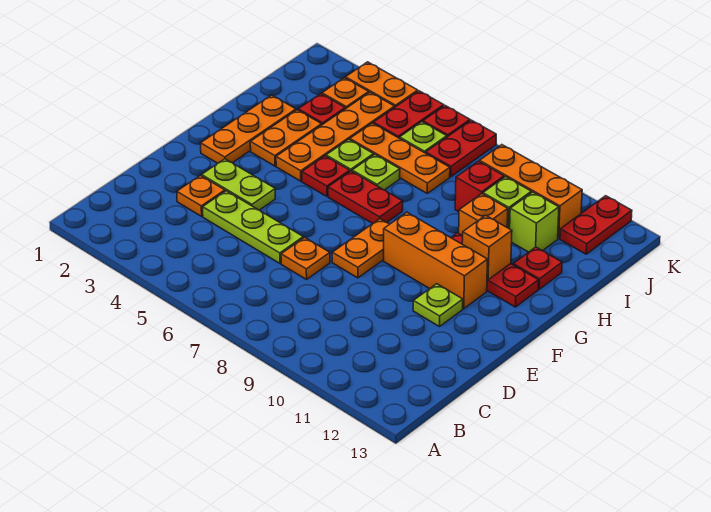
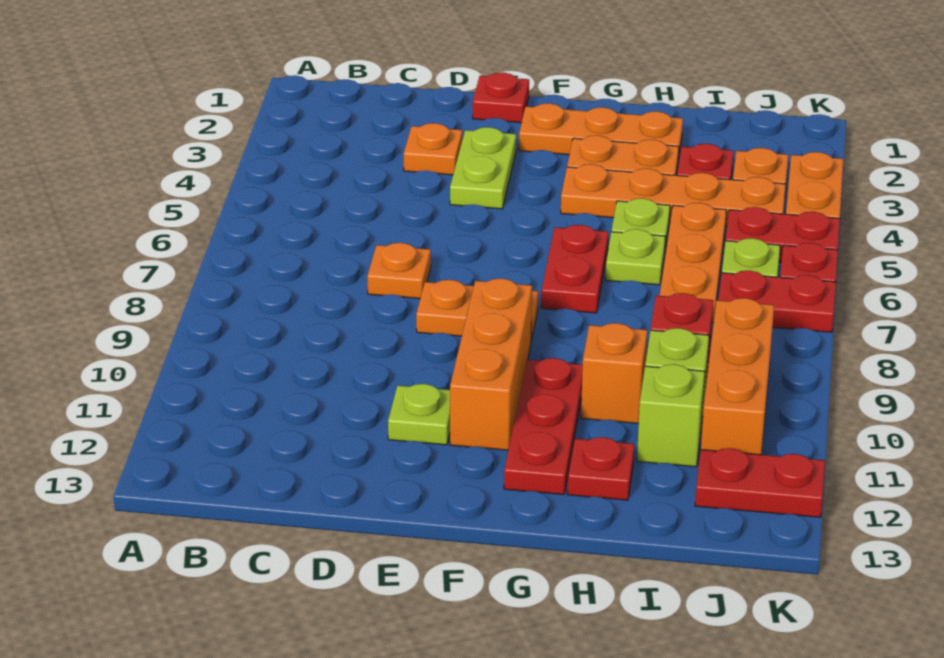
lime 1x3 plate [203,191,303,263] -> none
red 1x1 plate [302,156,350,196] -> red 1x1 plate moved to [473,72,529,123]
orange 1x1 brick [462,215,512,280] -> none

